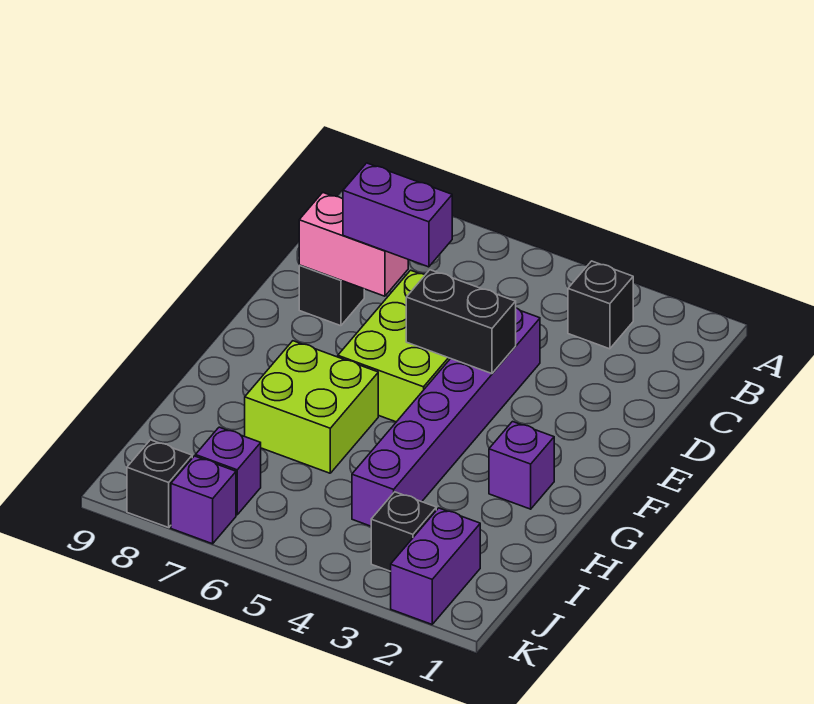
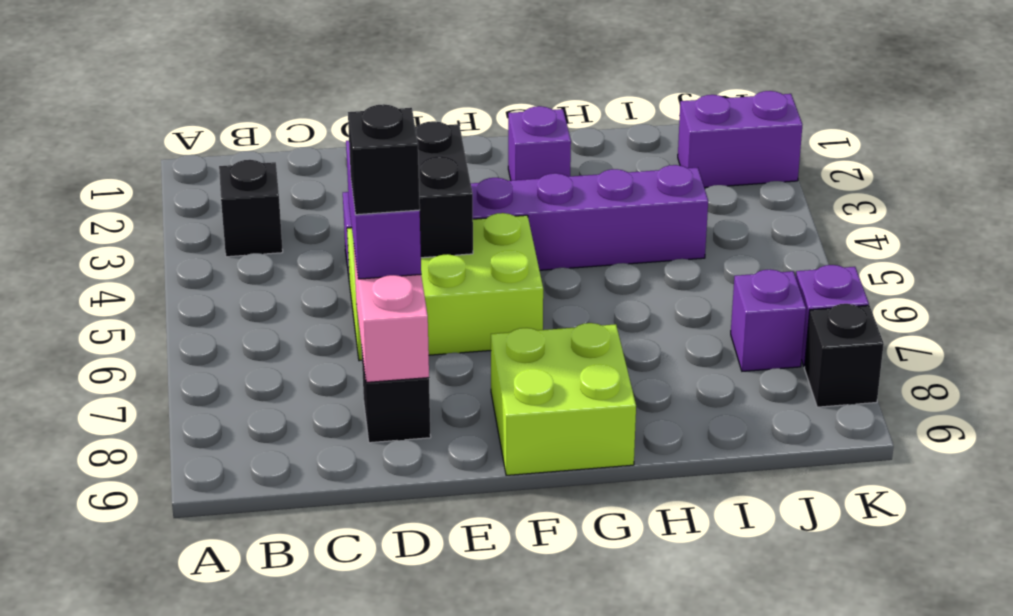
lime 2x2 brick [245,341,378,473] -> lime 2x2 brick moved to [491,323,636,475]
black 1x1 brick [371,492,436,571] -> black 1x1 brick moved to [348,104,420,215]

